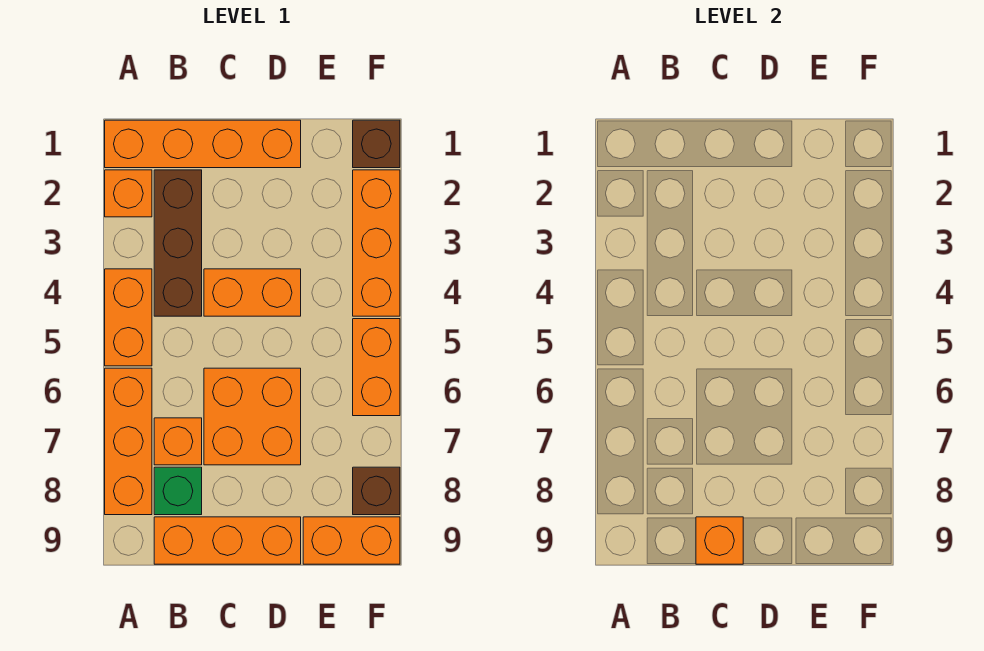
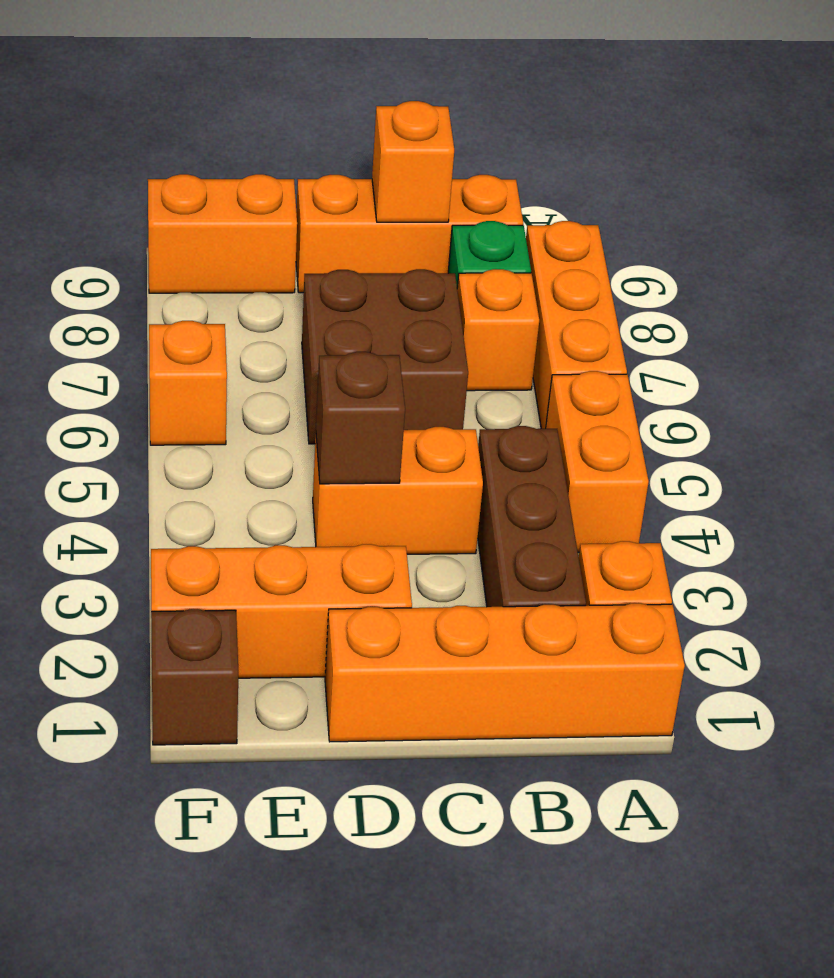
orange 2x2 brick [204,368,301,465] -> brown 2x2 brick [302,269,468,444]
orange 1x3 brick [353,170,400,316] -> orange 1x3 brick turned to [151,544,412,678]
orange 1x2 brick [353,319,400,416] -> orange 1x1 brick [149,321,227,445]
brown 1x1 brick [353,467,400,515] -> brown 1x1 brick moved to [316,352,405,484]

